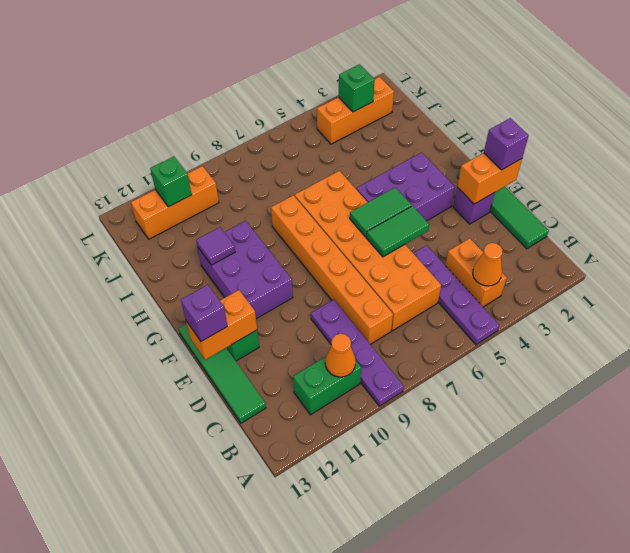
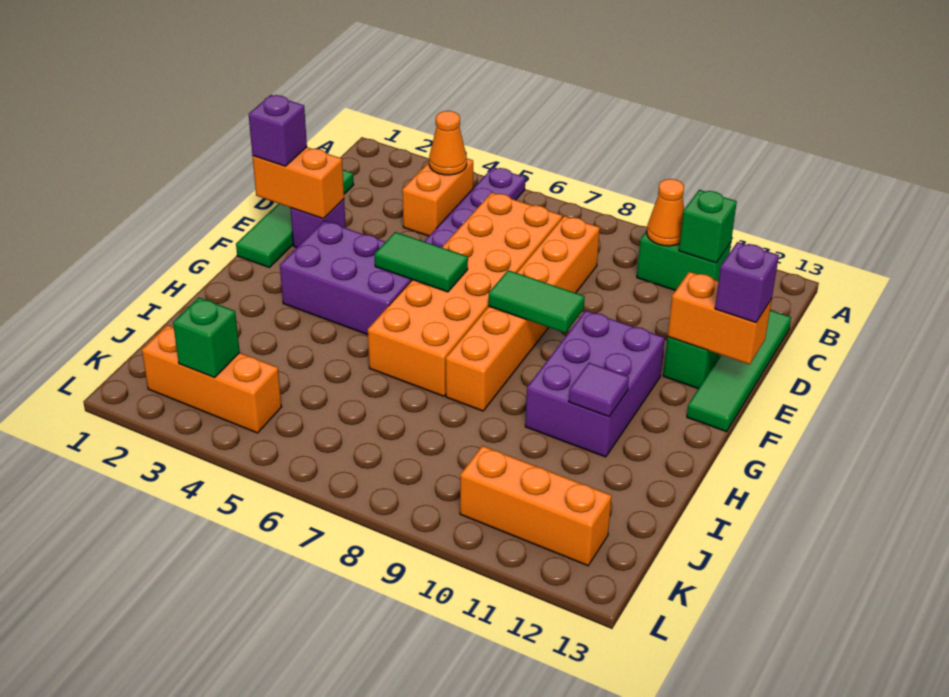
purple 1x4 plate [311,300,404,406] -> none
green 1x2 tile [367,206,429,257] -> green 1x2 tile moved to [488,270,585,333]
green 1x1 brick [150,157,192,207] -> green 1x1 brick moved to [679,190,737,263]

